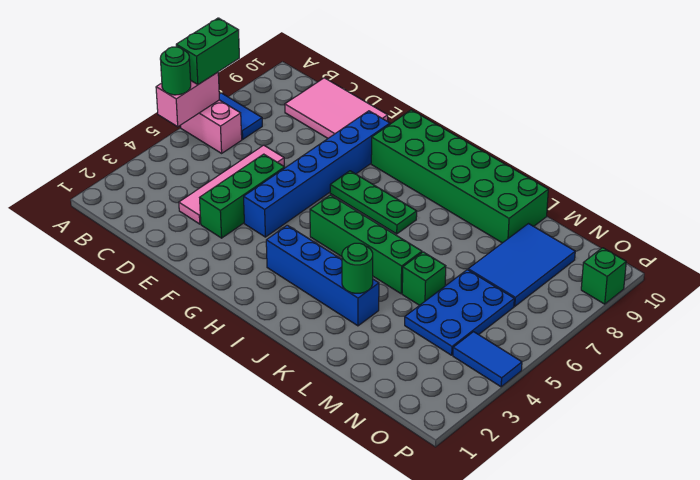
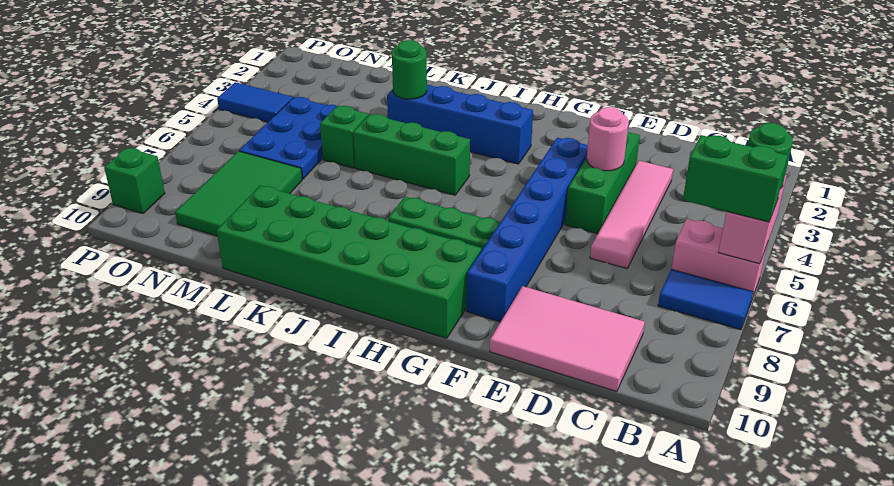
green 1x2 brick [176,18,239,85] -> green 1x2 brick turned to [683,135,788,222]
none -> pink 1x1 round brick [587,107,629,171]
green 1x4 brick [310,195,422,294] -> green 1x3 brick [353,114,470,195]
blue 2x3 tile [468,224,575,306] -> green 2x3 tile [175,151,302,236]

